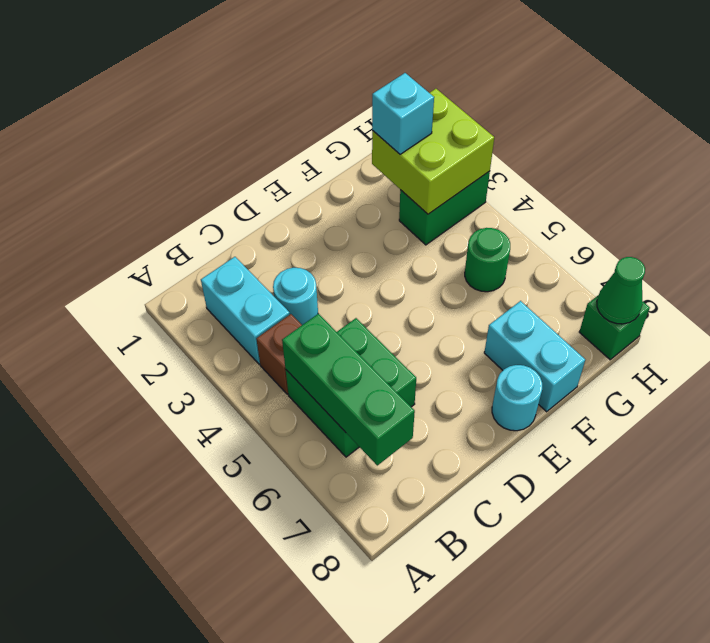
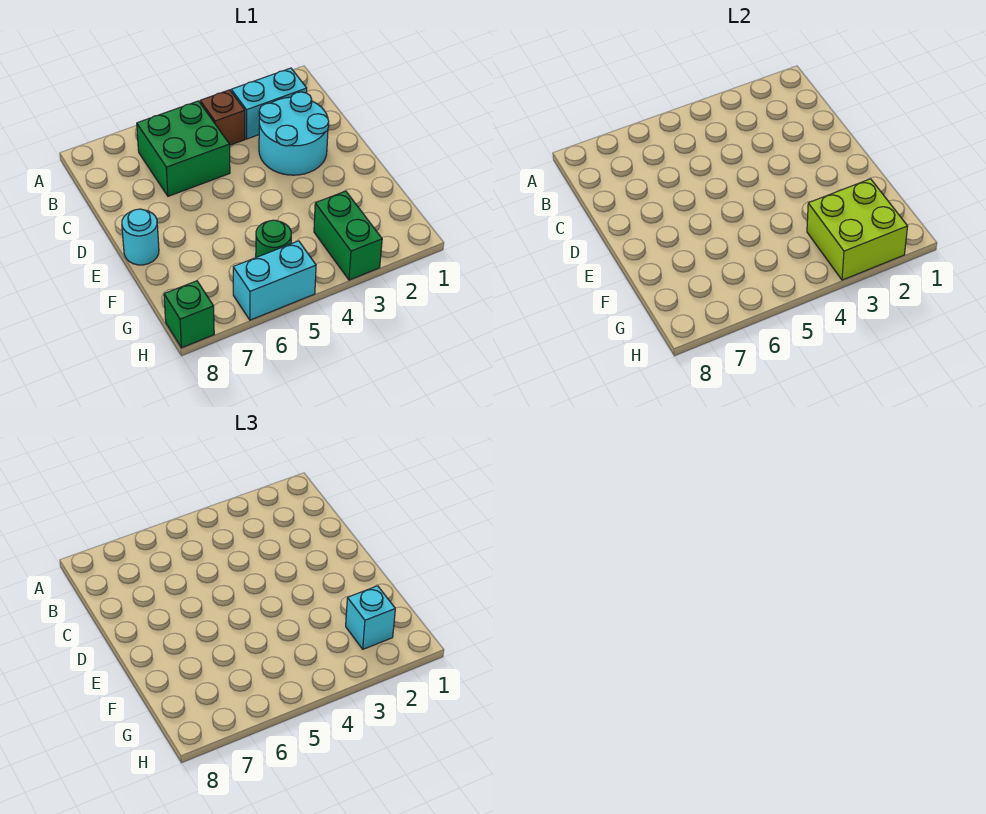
green 1x3 brick [282,314,415,465] -> none
cyan 1x1 round brick [273,268,318,325] -> cyan 2x2 round brick [259,92,329,175]
cyan 1x2 brick [484,301,585,412] -> cyan 1x2 brick moved to [233,241,316,320]
green 1x1 cone [597,257,645,324] -> none

